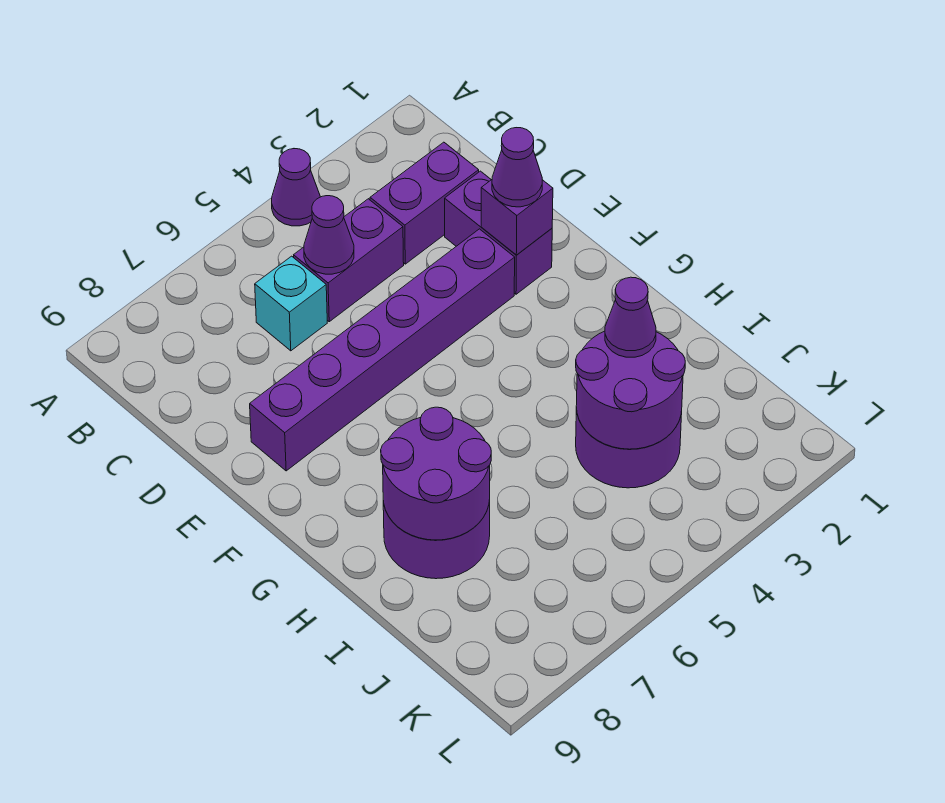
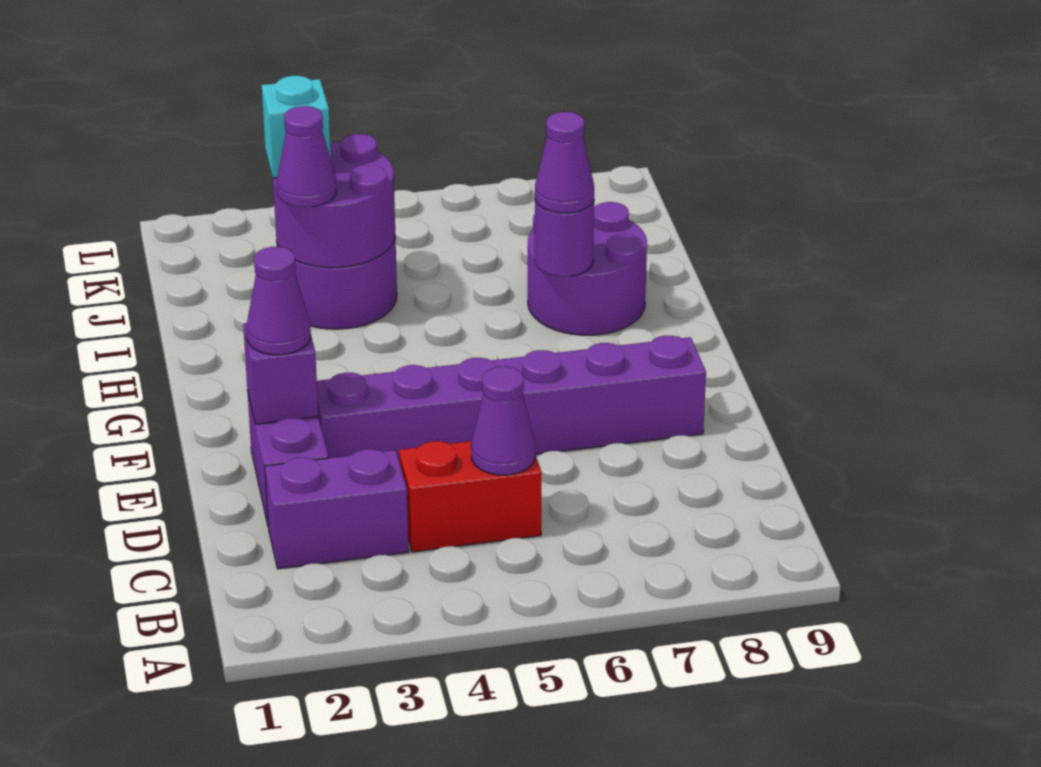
purple 1x1 cone [272,149,320,226] -> purple 1x1 cone moved to [535,112,594,213]
purple 1x2 brick [294,199,404,322] -> red 1x2 brick [399,441,542,552]
cyan 1x1 brick [255,256,327,351] -> cyan 1x1 brick moved to [262,76,331,178]
purple 2x2 round brick [381,407,491,540] -> purple 1x1 round brick [535,201,594,277]

